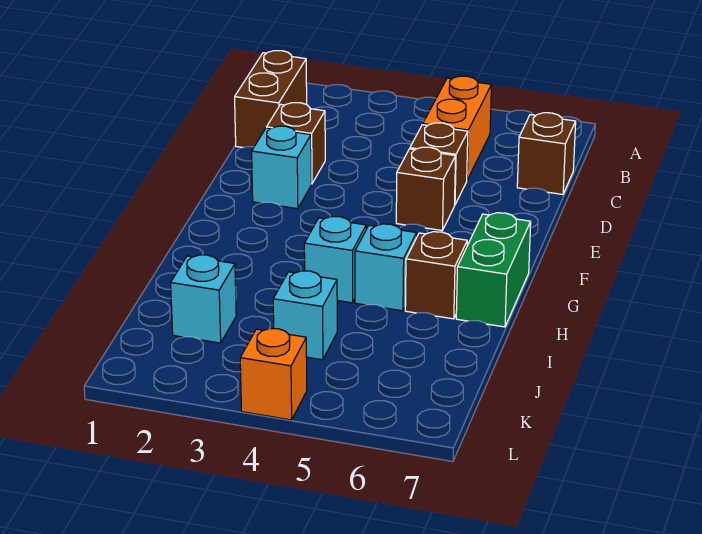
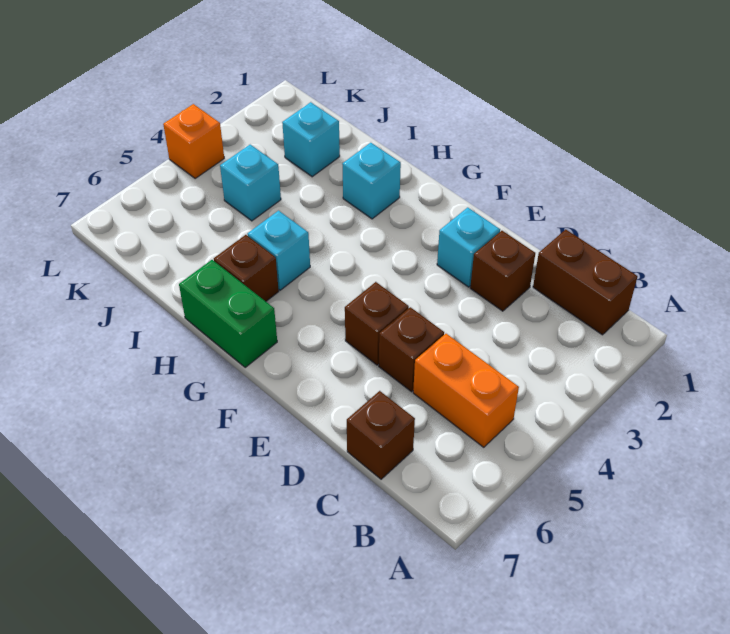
cyan 1x1 brick [304,217,366,303] -> cyan 1x1 brick moved to [342,143,401,219]

